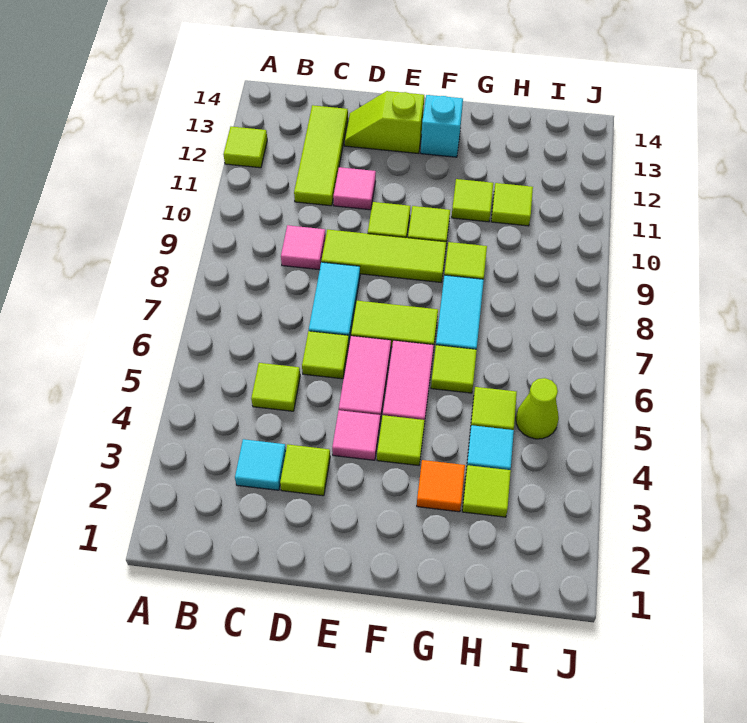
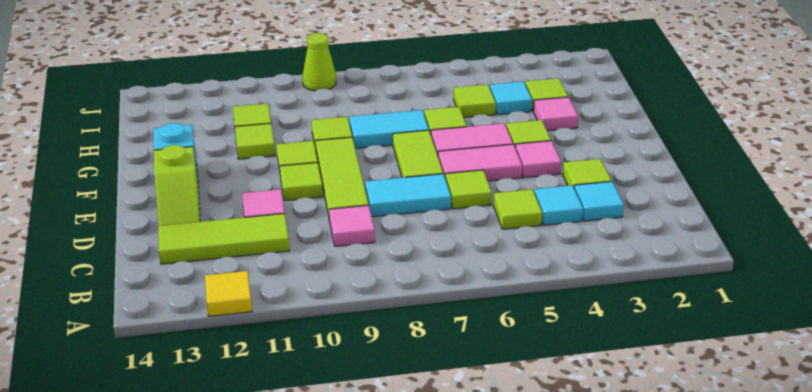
lime 1x1 tile [224,127,267,168] -> yellow 1x1 tile [205,271,252,316]
none -> cyan 1x1 tile [534,185,583,225]
orange 1x1 tile [417,460,465,512] -> pink 1x1 tile [534,97,578,131]
lime 1x1 cone [516,378,559,439] -> lime 1x1 cone moved to [302,33,336,91]

